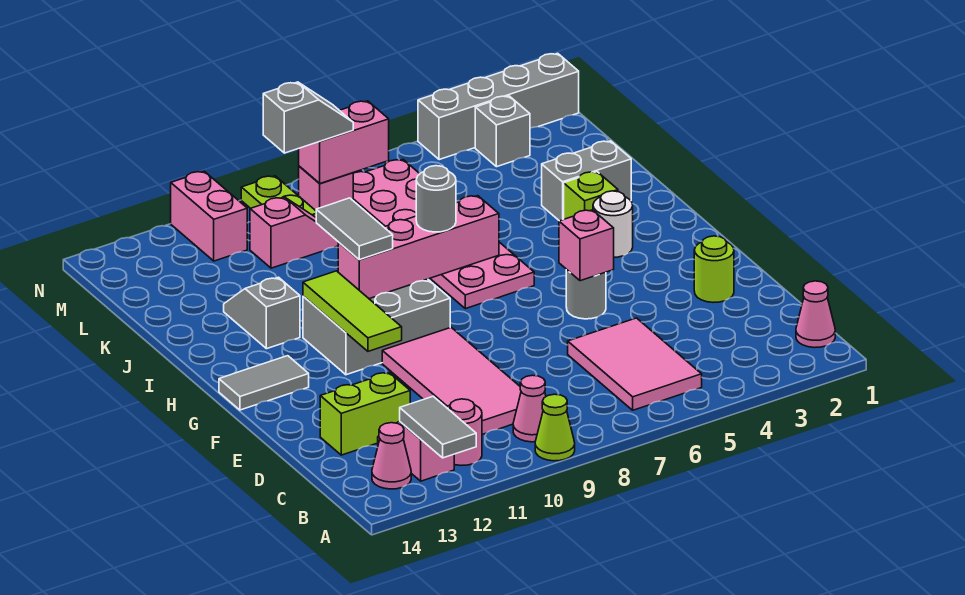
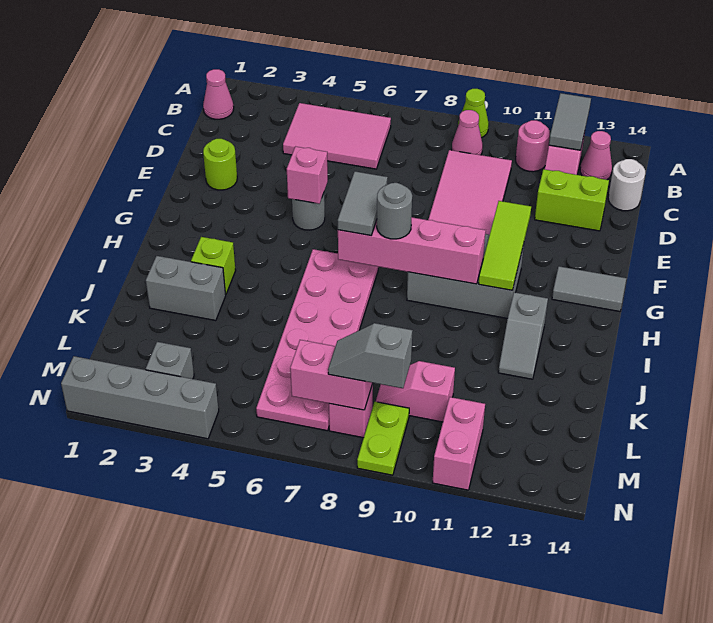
pink 2x3 tile [568,318,702,410] -> pink 2x3 tile turned to [283,103,391,169]
white 1x1 round brick [593,191,633,257] -> white 1x1 round brick moved to [608,159,645,211]
grey 1x2 tile [316,198,393,260] -> grey 1x2 tile moved to [338,171,388,235]

